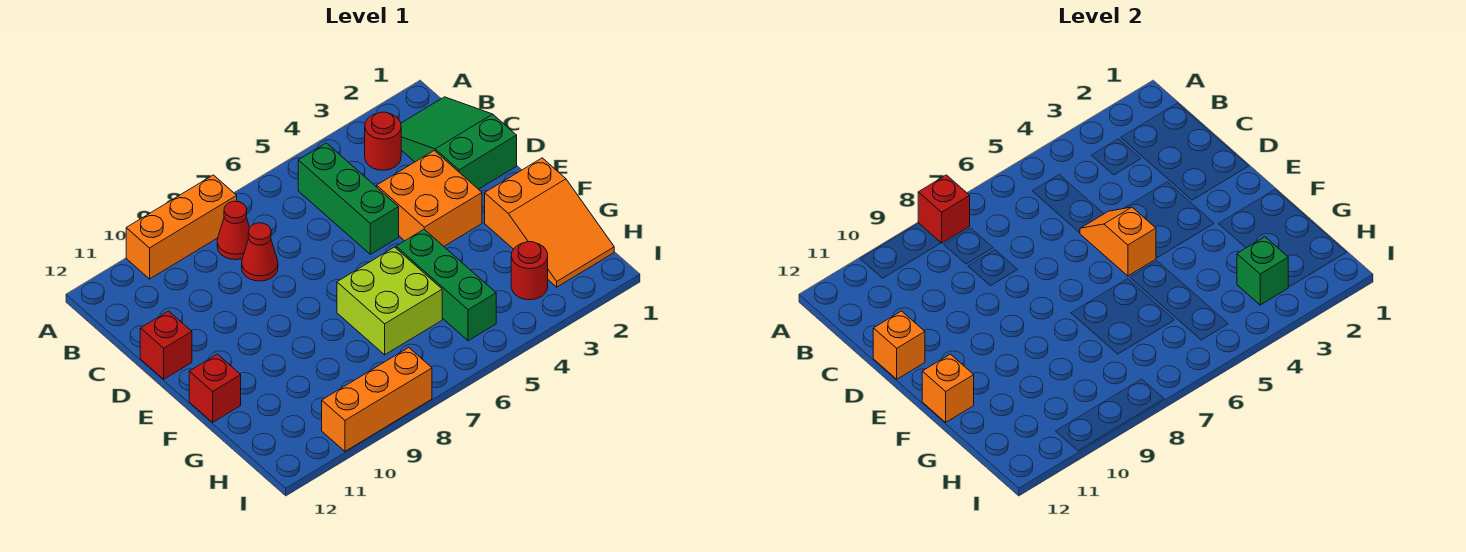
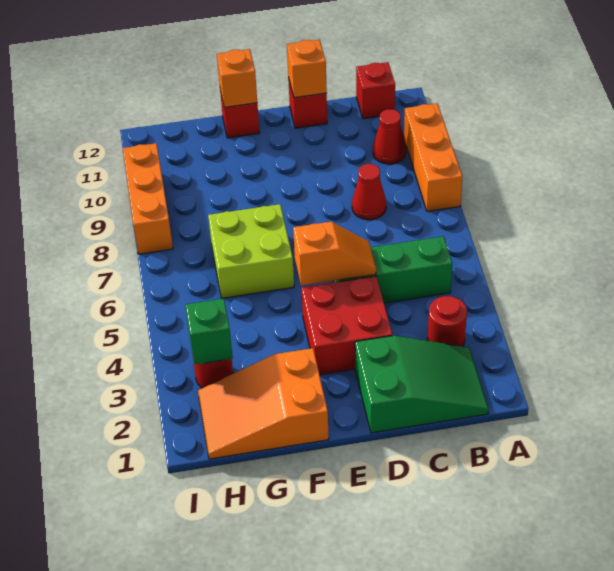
red 1x1 brick [918,175,970,243] -> red 1x1 brick moved to [356,62,395,119]
red 1x1 cone [217,201,250,260] -> red 1x1 cone moved to [373,109,406,164]
orange 2x2 brick [377,151,482,246] -> red 2x2 brick [301,276,392,375]
green 1x3 brick [396,230,496,341] -> none

